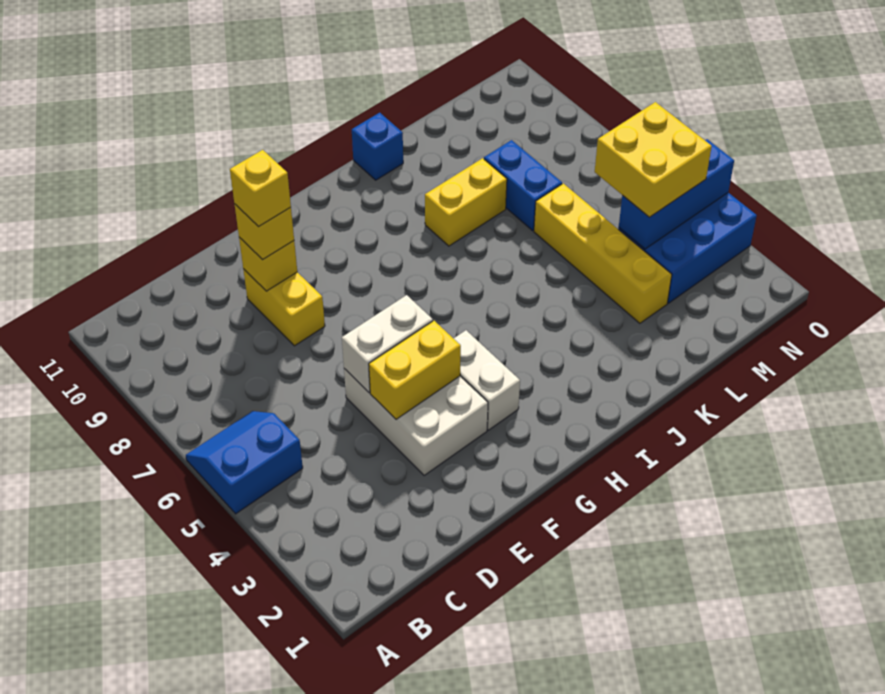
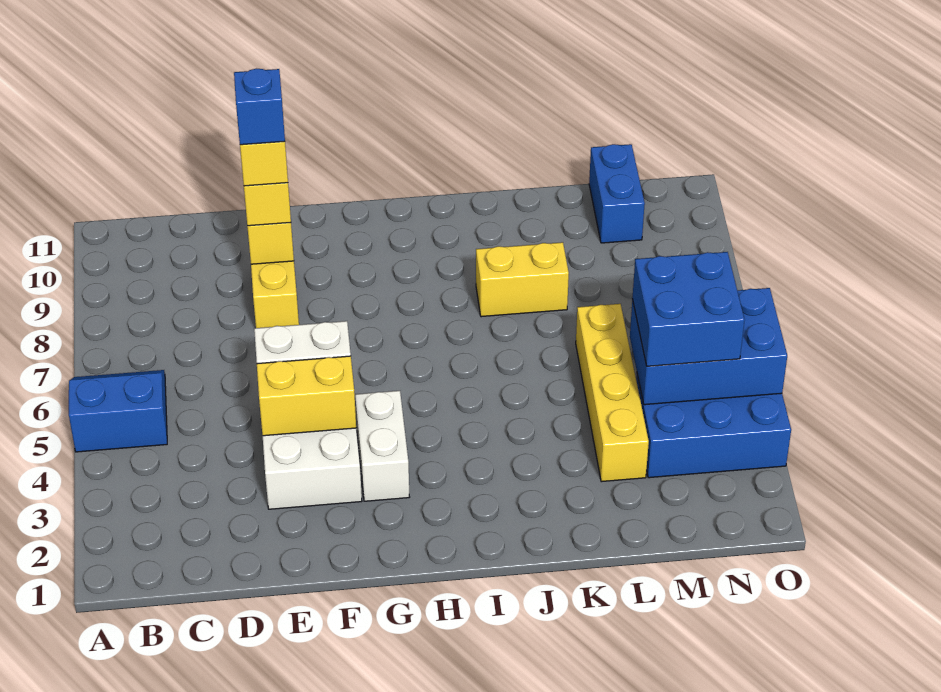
blue 1x1 brick [352,113,403,180] -> blue 1x1 brick moved to [234,69,285,145]
blue 1x2 brick [484,140,562,230] -> blue 1x2 brick moved to [589,144,645,243]
blue 1x3 brick [619,139,734,249] -> blue 2x3 brick [630,288,787,405]
yellow 2x2 brick [595,102,712,217] -> blue 2x2 brick [632,252,744,366]

